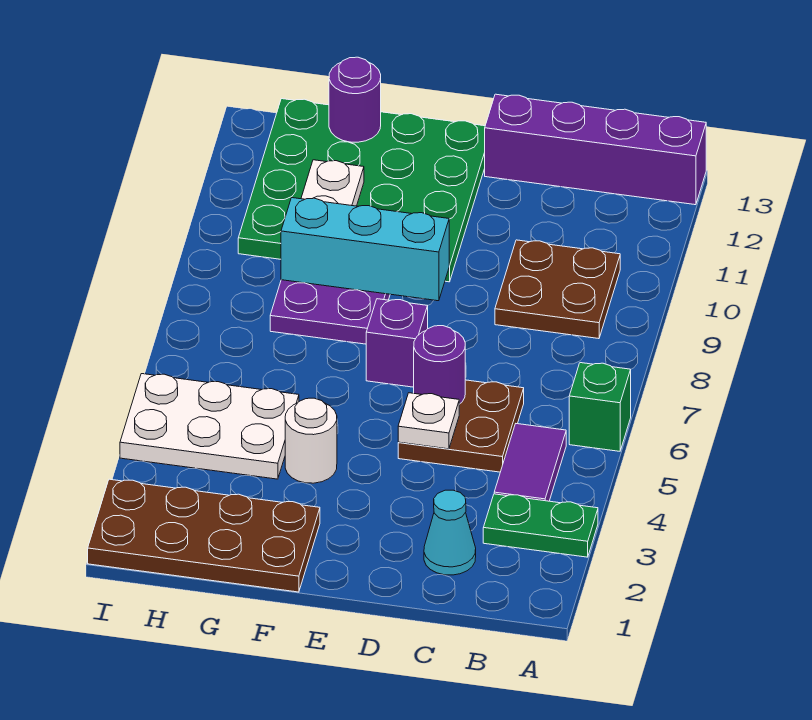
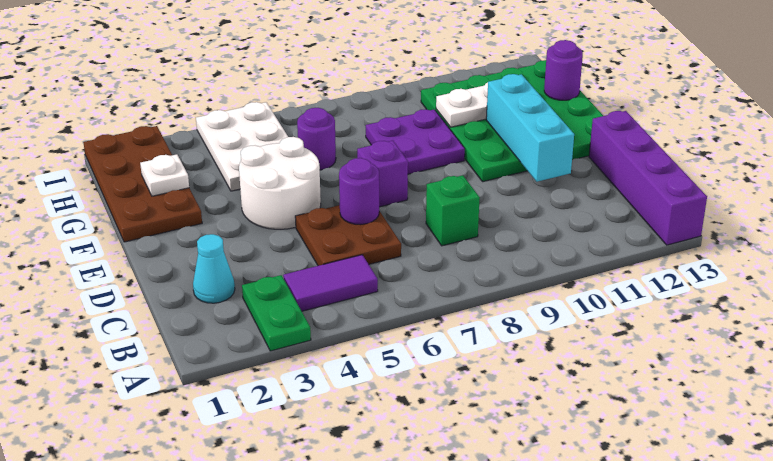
green 1x1 brick [569,363,631,451] -> green 1x1 brick moved to [426,175,480,246]
brown 2x2 plate [495,240,620,339] -> none
white 1x1 plate [398,393,459,449] -> white 1x1 plate moved to [140,154,189,196]
cyan 1x3 brick [281,198,449,301] -> cyan 1x3 brick moved to [486,74,574,182]
white 1x1 round brick [285,398,337,483] -> white 2x2 round brick [239,137,321,229]
none -> purple 1x1 round brick [297,108,336,170]

